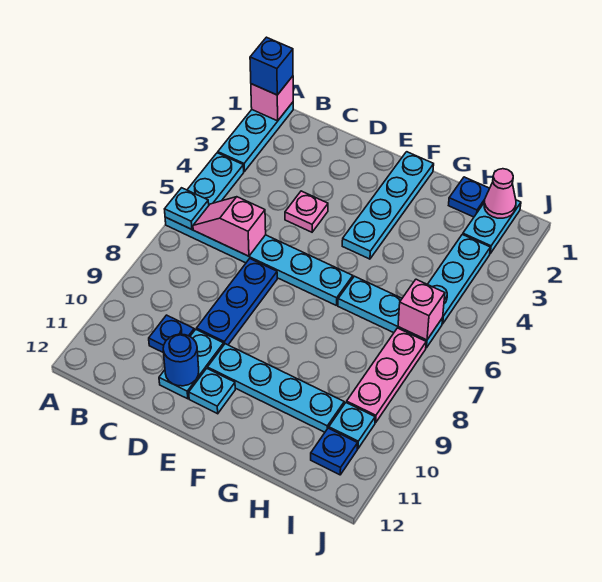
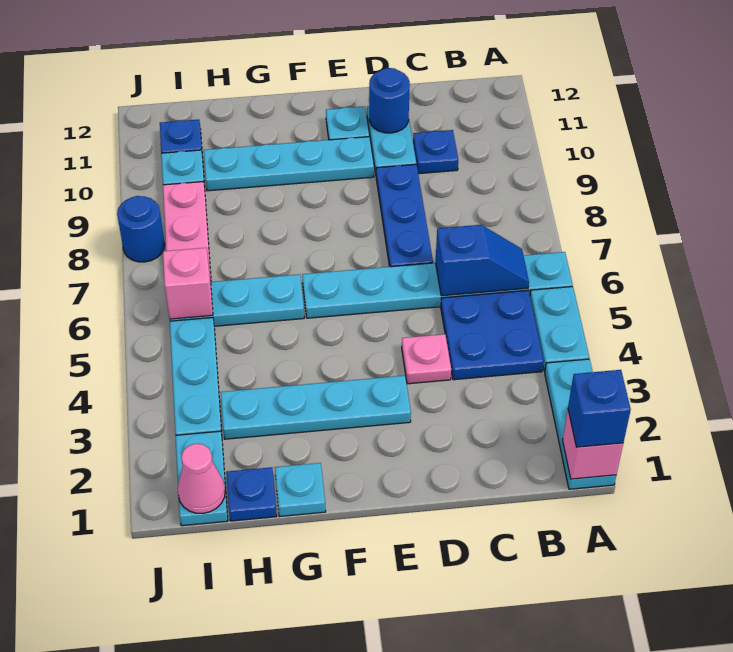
cyan 1x1 plate [165,188,209,229] -> cyan 1x1 plate moved to [275,463,326,517]
none -> blue 2x2 plate [441,290,543,380]
pink 1x2 slope [193,197,266,256] -> blue 1x2 slope [436,225,529,296]
cyan 1x4 plate [342,152,434,259] -> cyan 1x4 plate turned to [221,376,411,439]
none -> blue 1x1 round brick [117,196,165,262]

